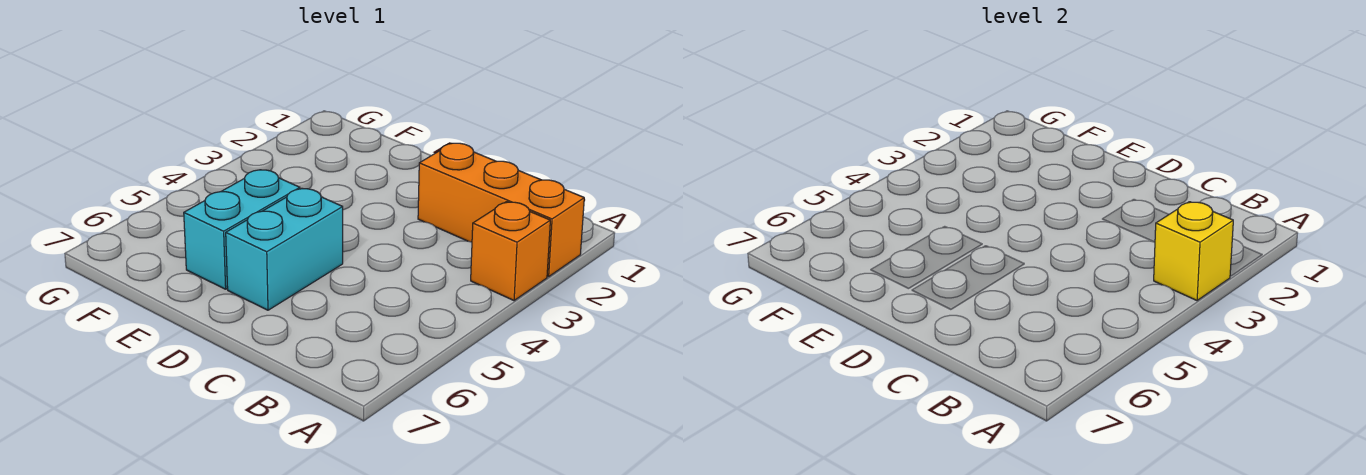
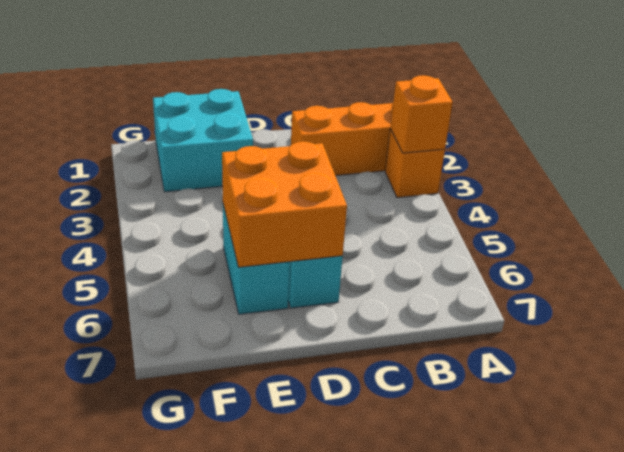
yellow 1x1 brick [1154,202,1233,301] -> orange 1x1 brick [390,75,453,153]
none -> orange 2x2 brick [222,141,347,267]
none -> cyan 2x2 brick [153,89,253,192]

